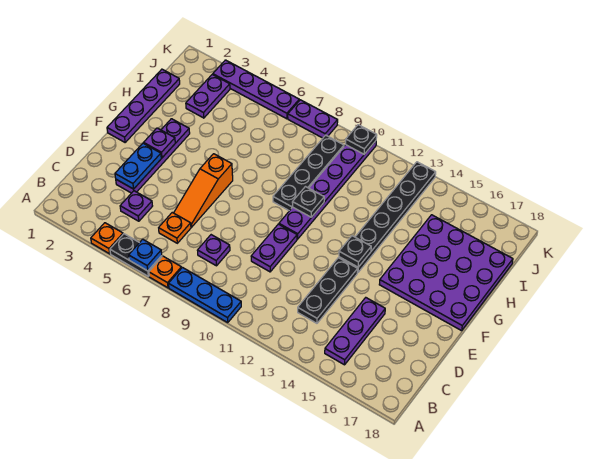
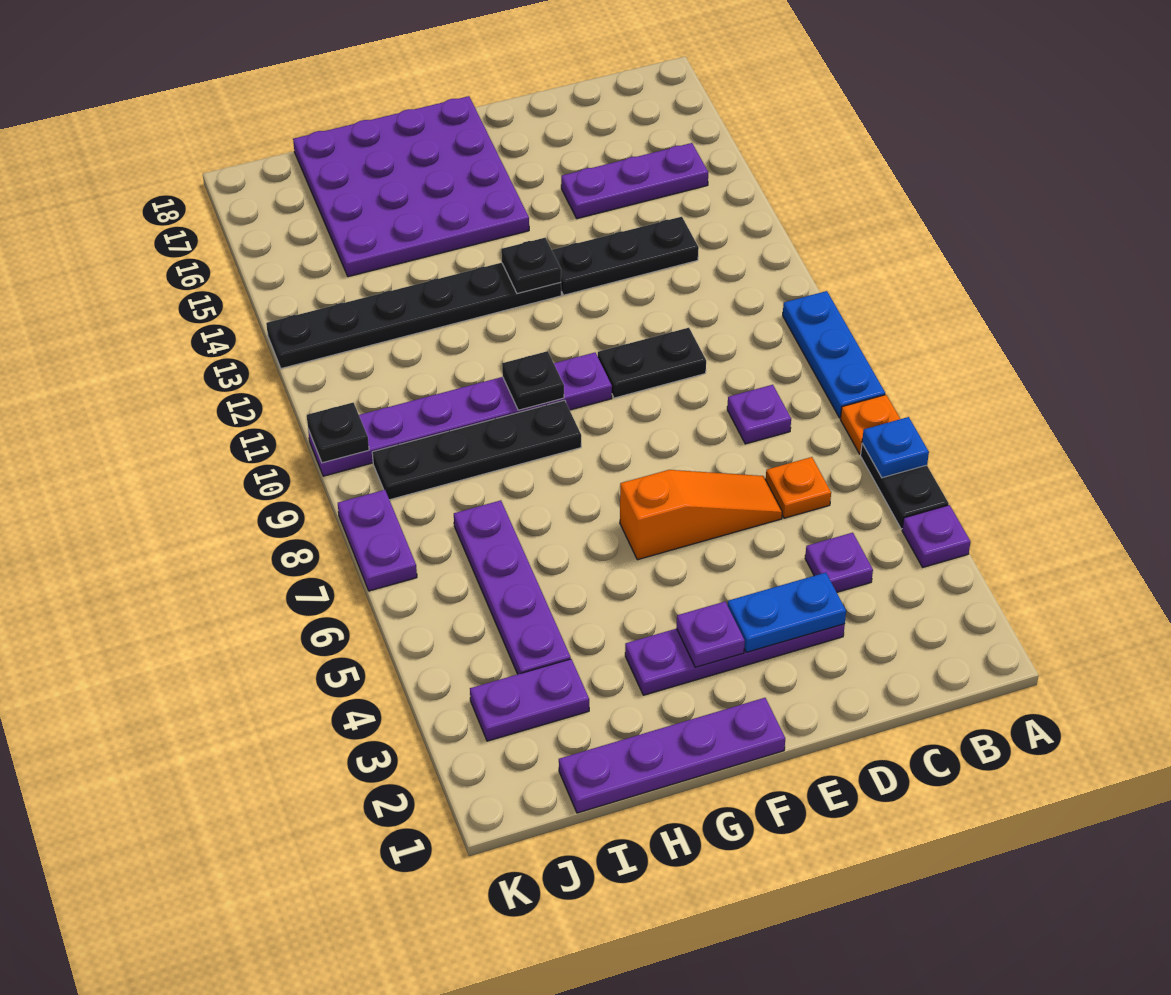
orange 1x1 plate [91,223,123,254] -> purple 1x1 plate [902,505,970,567]
purple 1x2 plate [251,224,297,272] -> black 1x2 plate [598,328,706,398]
purple 1x4 plate [213,60,299,119] -> purple 1x4 plate moved to [454,500,571,674]

